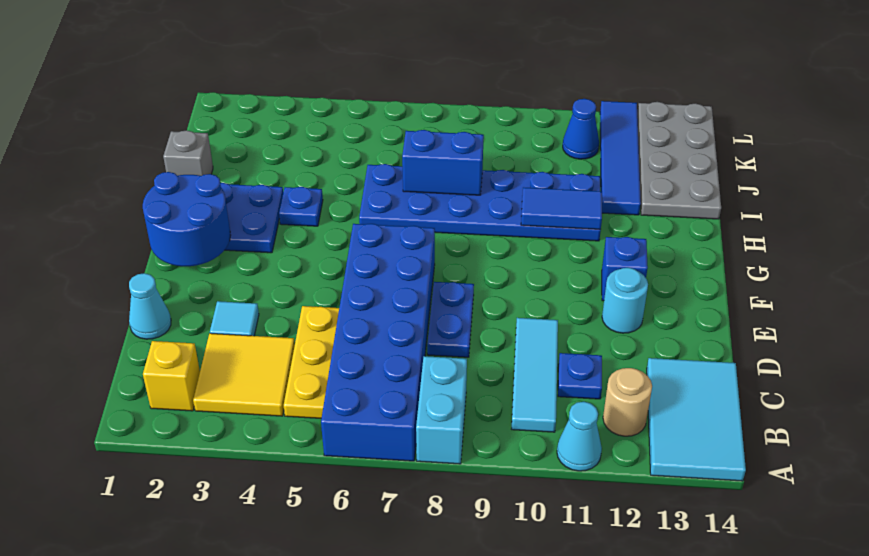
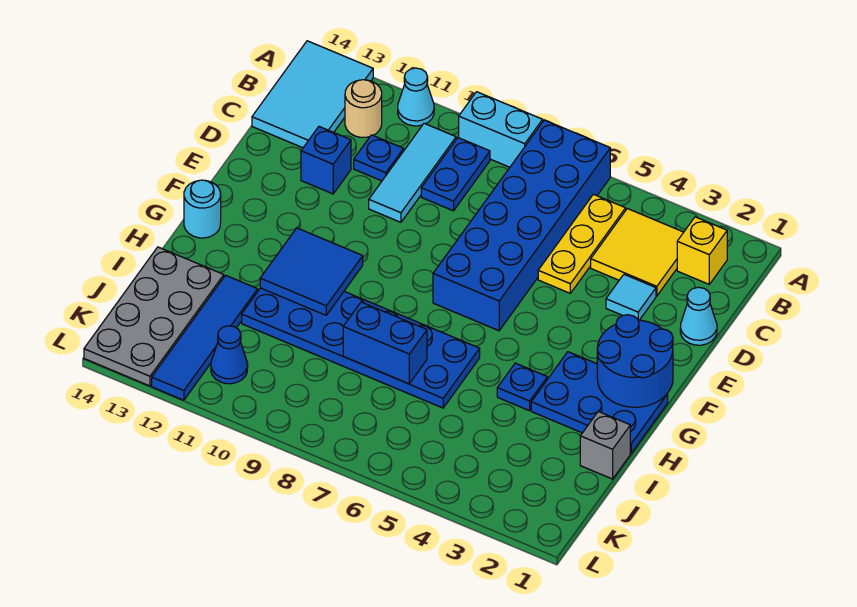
cyan 1x2 brick [416,356,467,464] -> cyan 1x2 brick turned to [459,92,543,167]
blue 1x2 plate [427,282,474,357] -> blue 1x2 plate moved to [421,138,490,211]
cyan 1x1 round brick [602,268,648,333] -> cyan 1x1 round brick moved to [184,180,221,238]
blue 1x1 brick [602,237,648,301] -> blue 1x1 brick moved to [301,127,351,194]
blue 1x2 tile [521,187,602,229] -> blue 2x2 tile [260,228,363,315]

